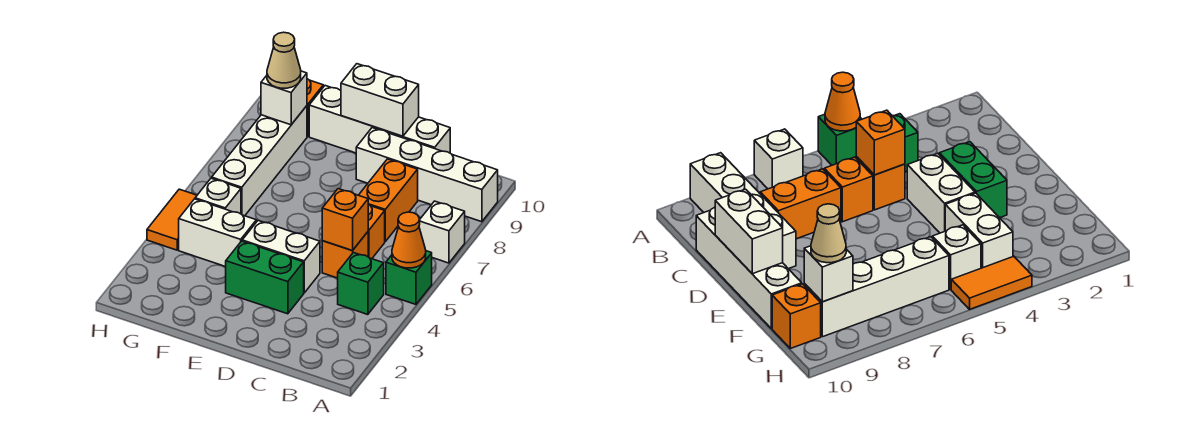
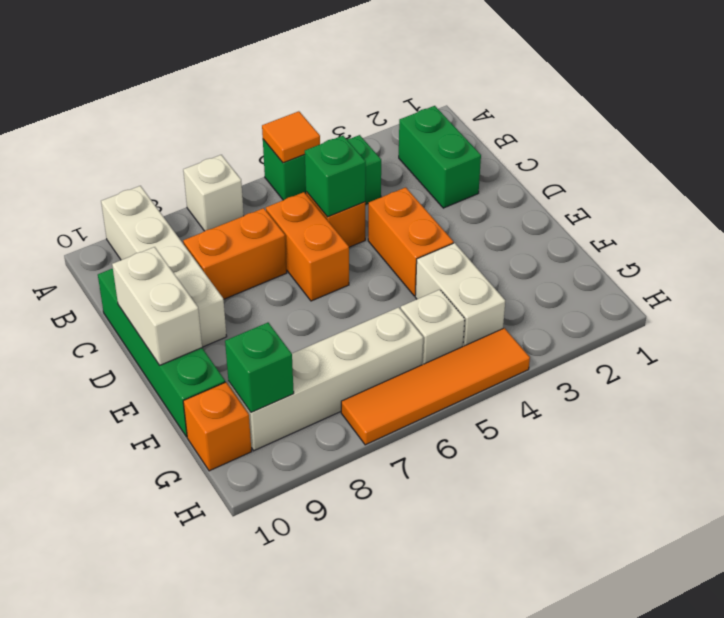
orange 1x1 cone [392,212,426,268] -> orange 1x1 tile [262,111,320,163]
orange 1x1 brick [322,189,368,251] -> green 1x1 brick [305,136,366,217]
orange 1x1 brick [368,204,385,259] -> orange 1x2 brick [266,192,349,301]
white 1x4 brick [309,86,450,153] -> green 1x4 brick [98,268,225,437]
green 1x2 brick [226,241,304,314] -> green 1x2 brick moved to [399,106,481,208]
white 1x2 brick [242,221,320,293] -> orange 1x2 brick [368,187,453,296]
white 1x1 brick [261,71,307,125] -> green 1x1 brick [225,323,294,413]
tan 1x1 cone [267,32,301,88] -> none
orange 1x2 tile [147,189,197,250] -> orange 1x4 tile [341,328,530,445]

